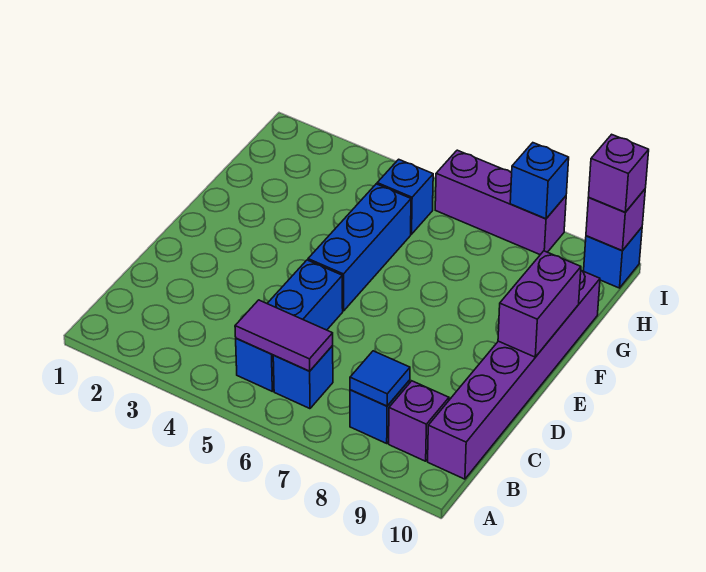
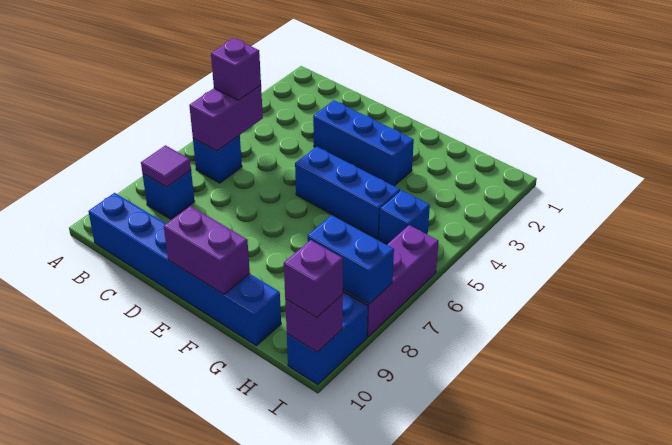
blue 1x3 brick [236,260,343,391] -> blue 1x3 brick moved to [313,100,414,186]
purple 1x2 tile [235,300,333,371] -> purple 1x2 brick [189,85,263,151]
blue 1x1 tile [350,351,410,406] -> purple 1x1 tile [141,145,191,187]
purple 1x1 brick [389,381,449,461] -> purple 1x1 brick moved to [211,38,261,100]
purple 1x6 brick [428,271,600,479] -> blue 1x6 brick [88,193,281,346]
blue 1x1 brick [510,143,569,219] -> blue 1x2 brick [308,215,394,304]
blue 1x1 brick [584,227,642,288] -> blue 1x2 brick [287,292,368,385]

